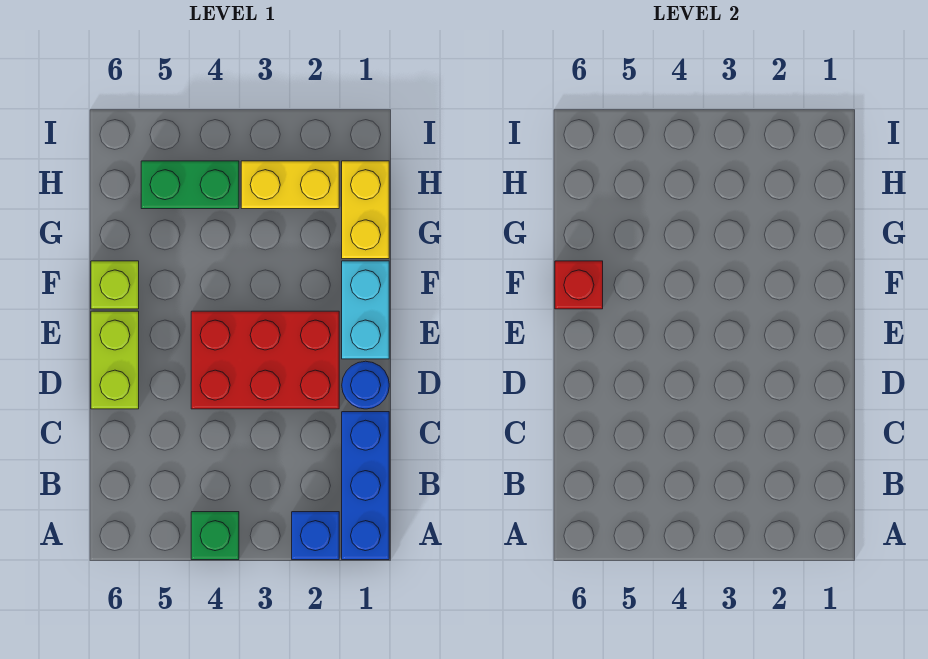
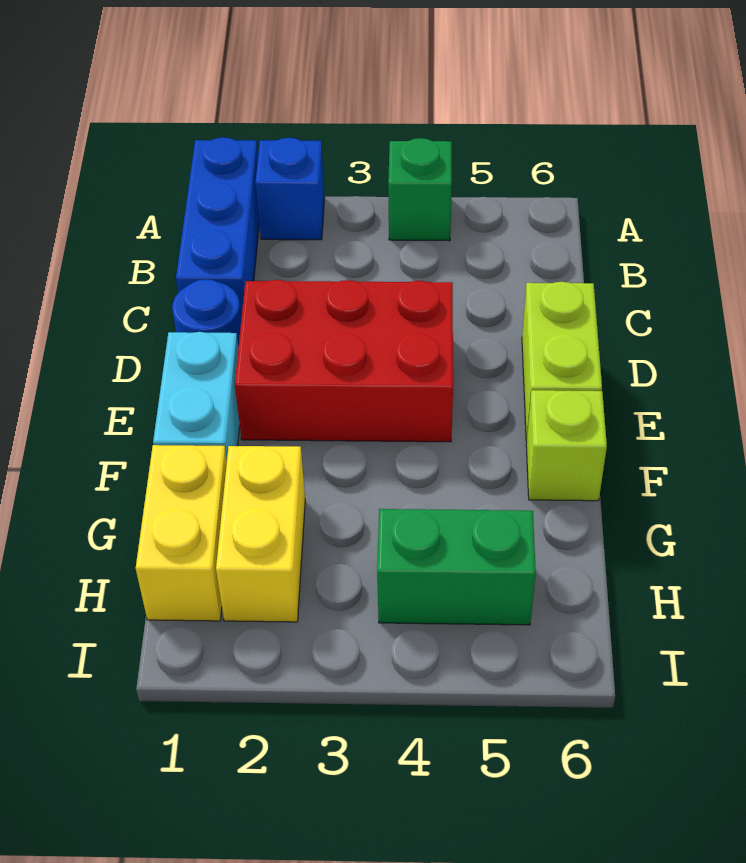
red 1x1 brick [555,261,603,309] -> none
yellow 1x2 brick [241,161,339,209] -> yellow 1x2 brick turned to [216,446,305,622]

